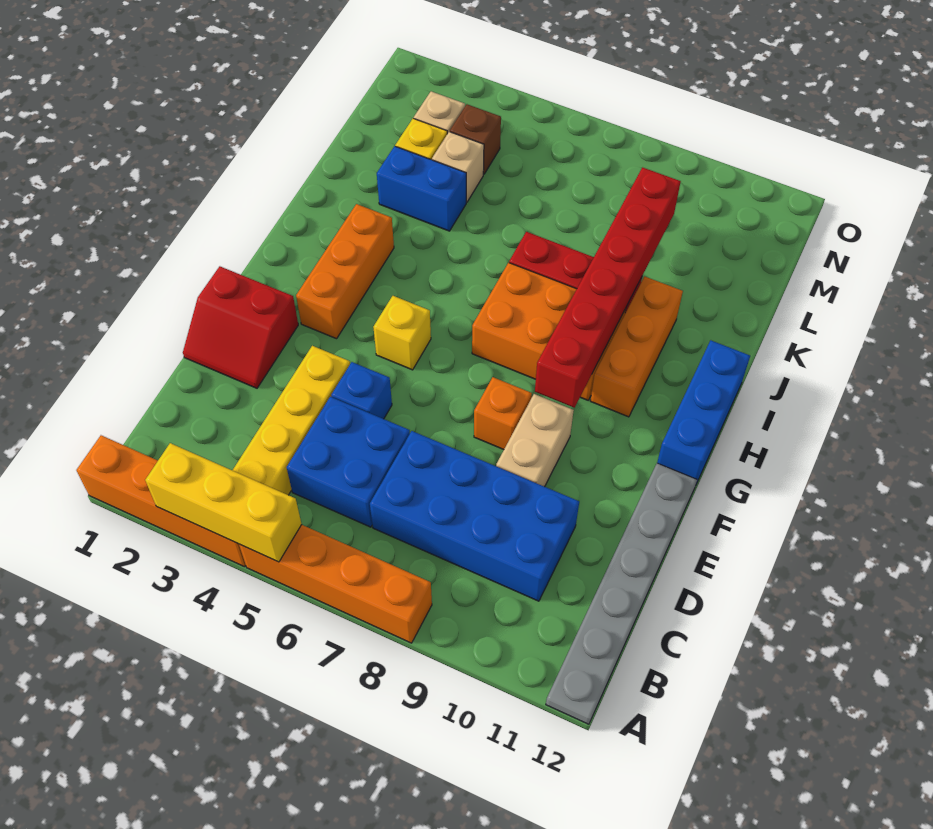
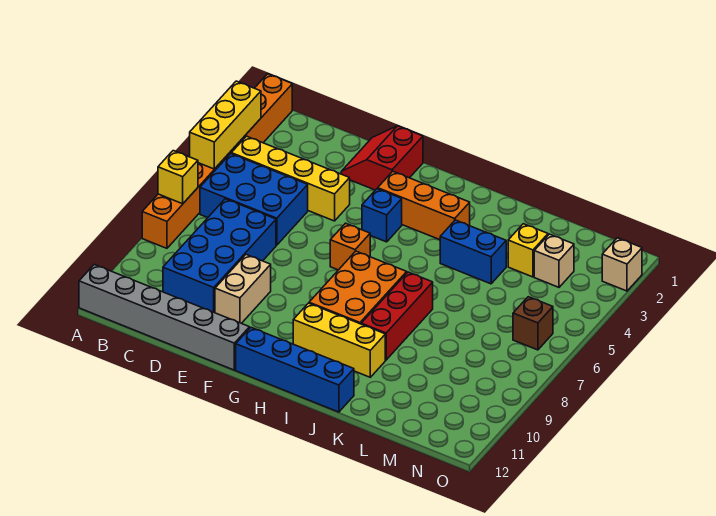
grey 1x6 plate [546,463,697,724] -> grey 1x6 brick [79,265,249,370]
blue 2x2 brick [287,397,410,527] -> blue 2x3 brick [200,154,308,245]
blue 1x1 brick [331,362,392,419] -> blue 1x1 brick moved to [362,189,402,242]
tan 1x2 brick [496,394,574,487] -> tan 1x2 brick turned to [215,255,271,323]
orange 1x1 brick [474,377,532,450] -> orange 1x1 brick moved to [330,223,370,270]
yellow 1x1 brick [373,296,431,370] -> yellow 1x1 brick moved to [158,151,198,204]
red 1x6 brick [535,167,681,408] -> none
blue 1x3 brick [657,340,750,484] -> blue 1x4 brick [236,328,354,412]
orange 1x3 brick [591,276,683,417] -> yellow 1x3 brick [293,303,385,377]
blue 1x2 brick [377,146,466,231] -> blue 1x2 brick turned to [440,220,506,284]
tan 1x1 brick [432,132,484,202] -> tan 1x1 brick moved to [602,238,642,291]
brown 1x1 brick [450,104,501,174] -> brown 1x1 brick moved to [513,297,553,350]

